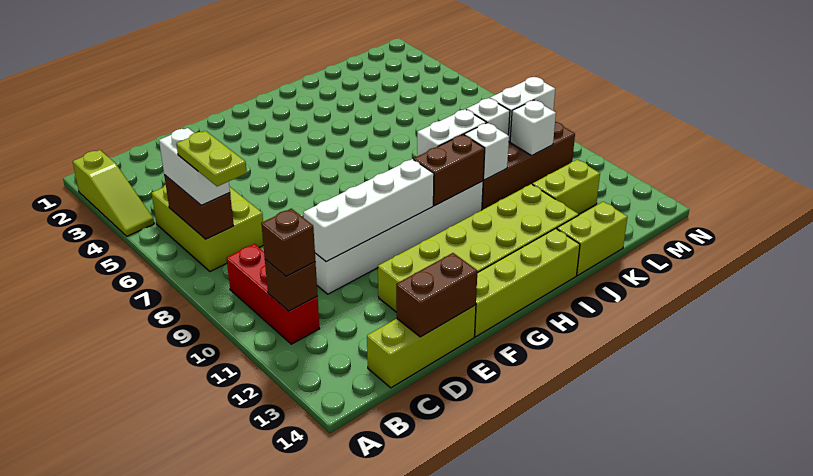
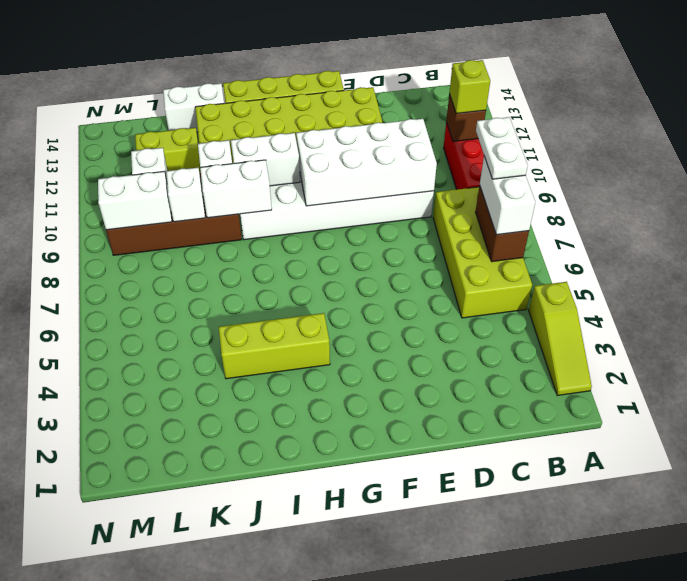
lime 1x3 slope [73,150,154,236] -> lime 1x3 slope turned to [529,282,592,396]
lime 2x3 brick [152,185,263,271] -> lime 2x4 brick [433,187,532,318]
lime 1x2 plate [176,131,247,186] -> white 1x2 plate [476,117,528,179]
brown 1x1 brick [261,209,315,276] -> lime 1x1 brick [449,60,490,113]
lime 1x3 brick [367,305,476,388] -> lime 1x3 brick moved to [219,313,330,379]
white 1x4 brick [303,159,434,262] -> white 2x4 brick [296,119,437,206]
brown 1x2 brick [396,253,477,337] -> none
brown 1x2 brick [414,135,485,205] -> white 1x2 brick [231,133,300,186]
lime 1x2 brick [557,202,627,275] -> white 1x2 brick [163,83,224,132]

